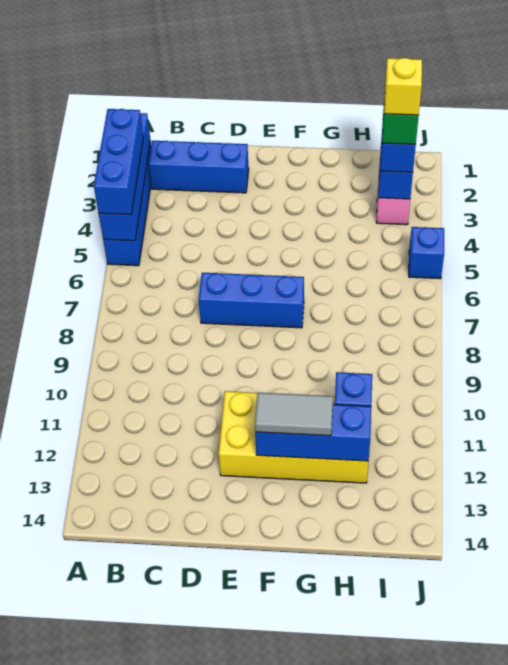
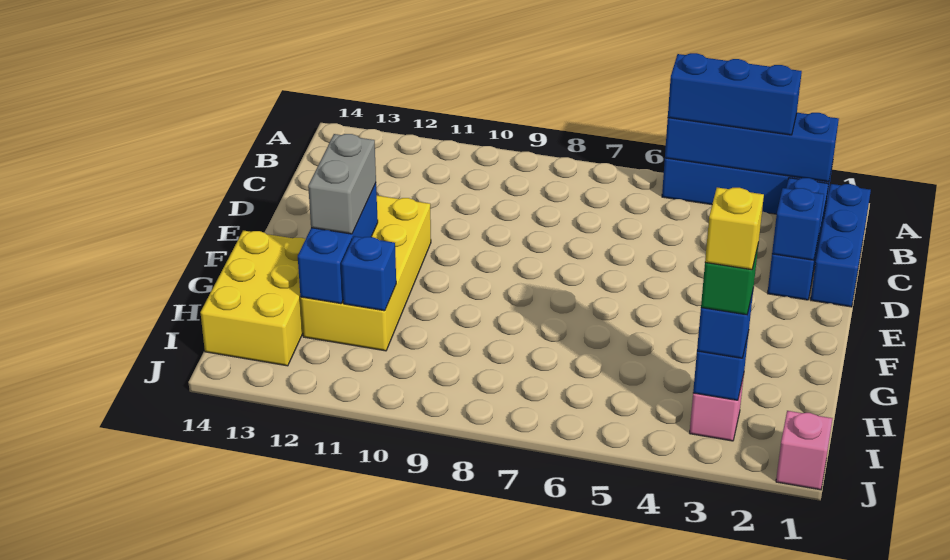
blue 1x3 brick [199,273,304,328] -> blue 1x3 brick moved to [811,184,871,307]
grey 1x2 tile [255,393,333,436] -> grey 1x2 brick [308,134,376,234]
none -> yellow 2x3 brick [200,231,306,366]
none -> pink 1x1 brick [776,411,833,490]
blue 1x1 brick [409,227,444,279] -> blue 1x1 brick moved to [772,188,824,260]

